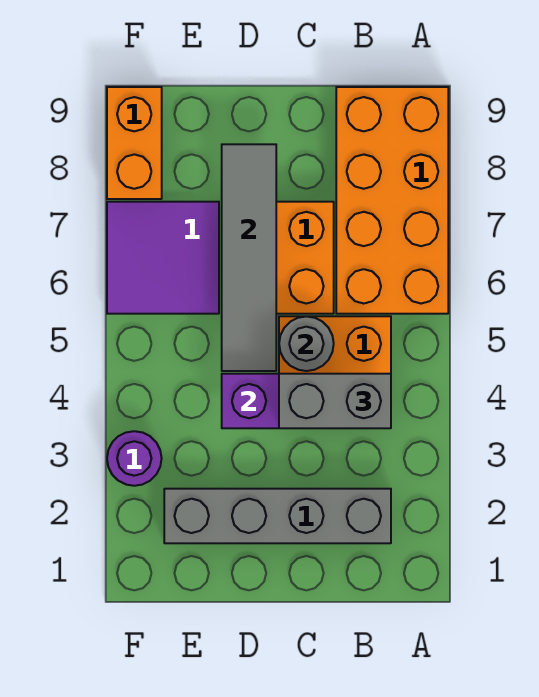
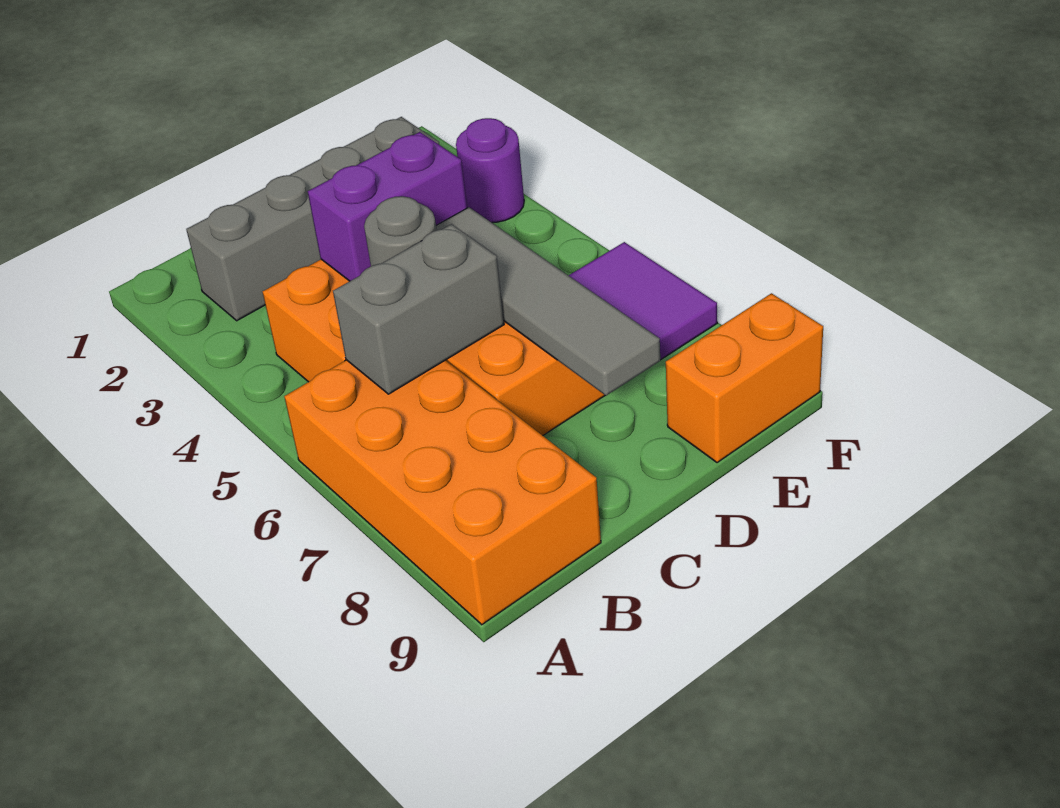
grey 1x2 brick [279,374,391,428] -> grey 1x2 brick moved to [333,224,504,394]
orange 1x2 brick [107,87,162,199] -> orange 1x2 brick turned to [666,293,823,463]

